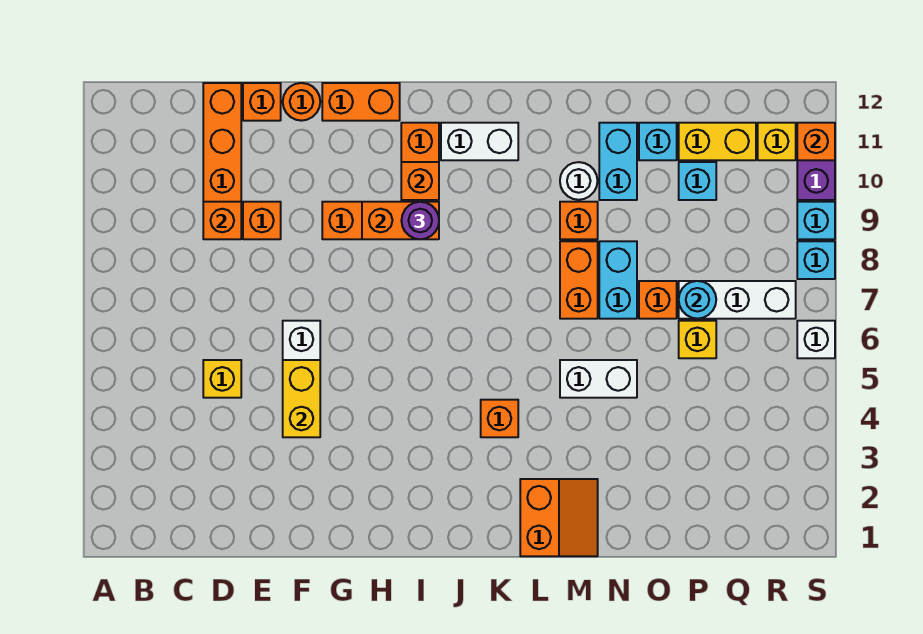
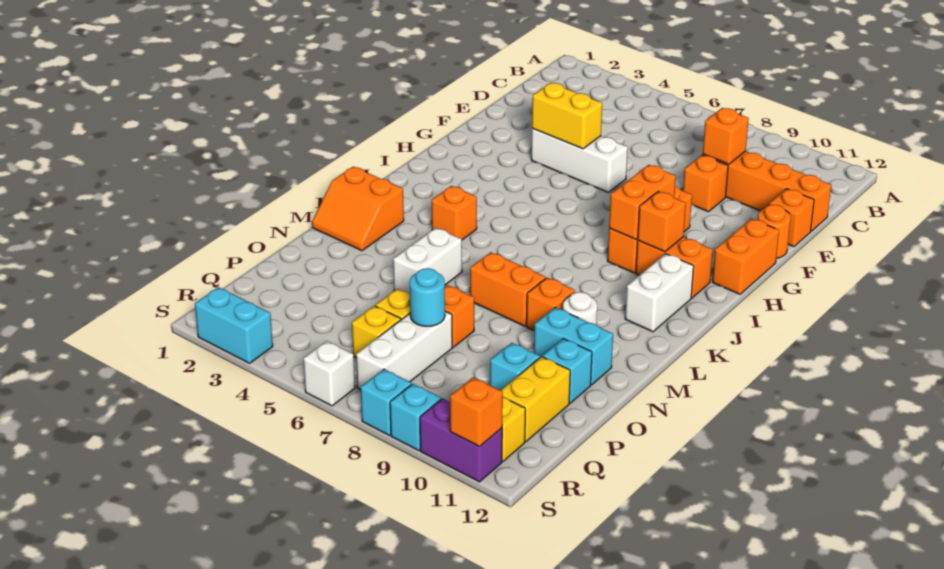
yellow 1x1 brick [203,360,241,398] -> yellow 1x1 brick moved to [352,306,401,357]
purple 1x1 round brick [401,202,439,239] -> none
cyan 1x2 brick [599,241,637,319] -> cyan 1x2 brick moved to [195,287,273,363]

